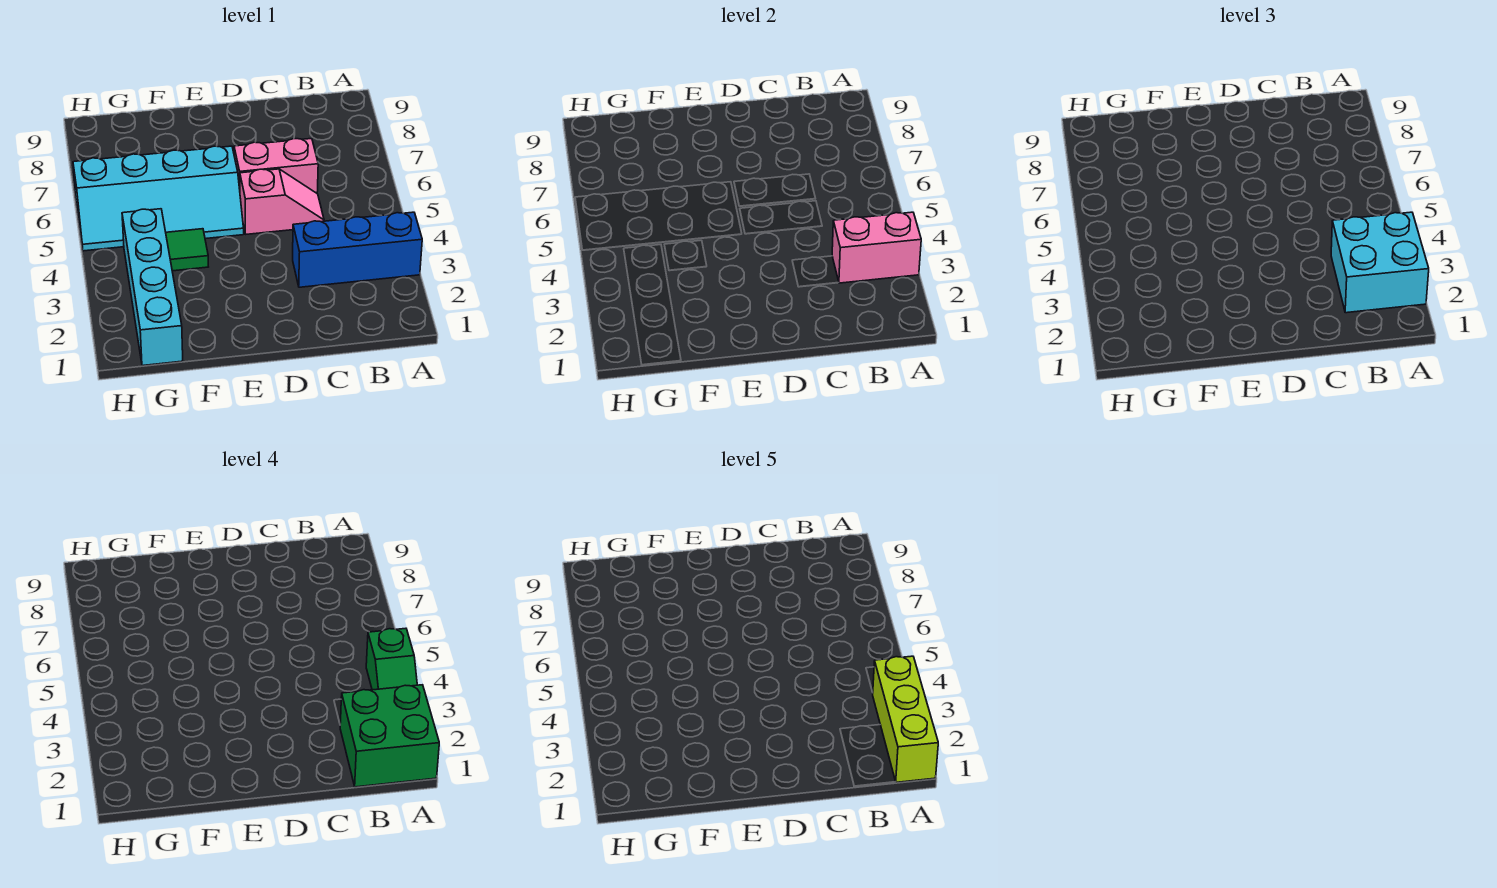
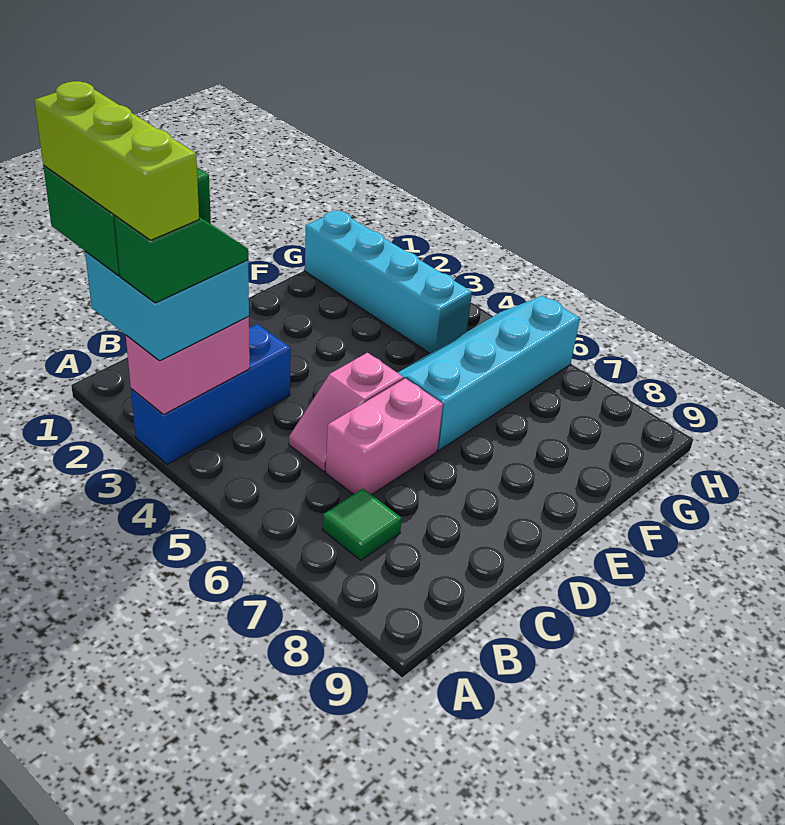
green 1x2 slope [366,628,417,690] -> green 1x2 slope turned to [114,216,248,303]
green 1x1 tile [166,229,208,271] -> green 1x1 tile moved to [322,489,402,560]

